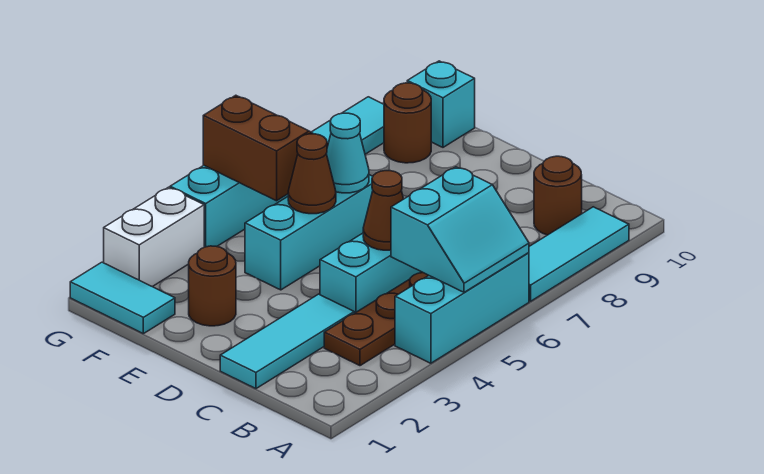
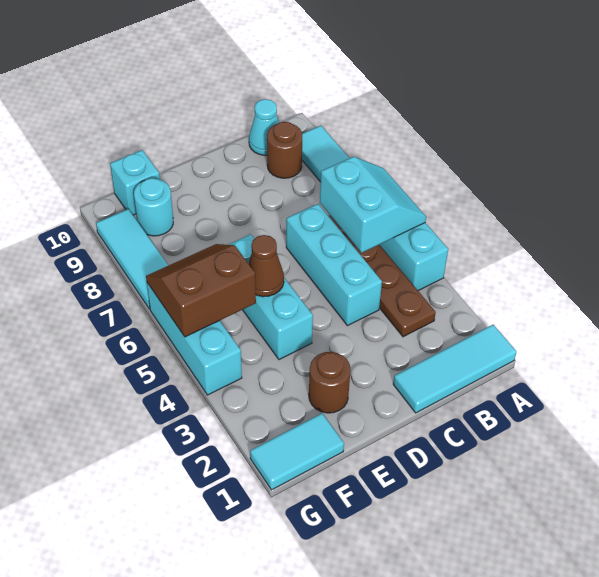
cyan 1x3 tile [220,294,354,389] -> cyan 1x3 tile turned to [393,325,516,413]
brown 1x1 cone [363,171,403,250] -> none
cyan 1x1 cone [326,113,369,193] -> cyan 1x1 cone moved to [249,99,279,155]
brown 1x1 round brick [384,83,431,163] -> cyan 1x1 round brick [134,178,173,236]
white 1x2 brick [104,187,204,287] -> none

